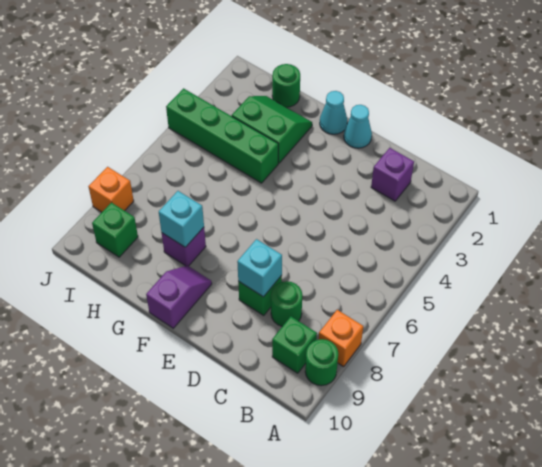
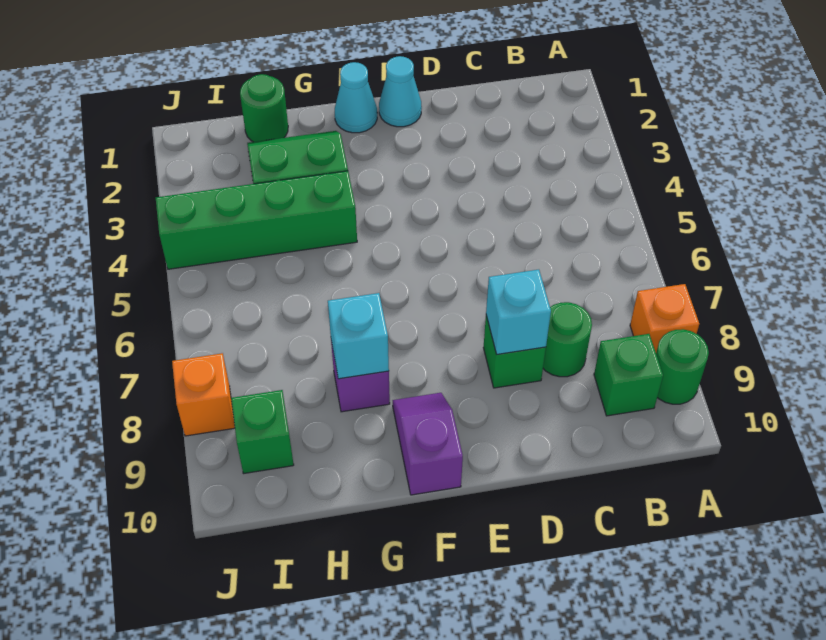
purple 1x1 brick [371,148,414,201] -> none

